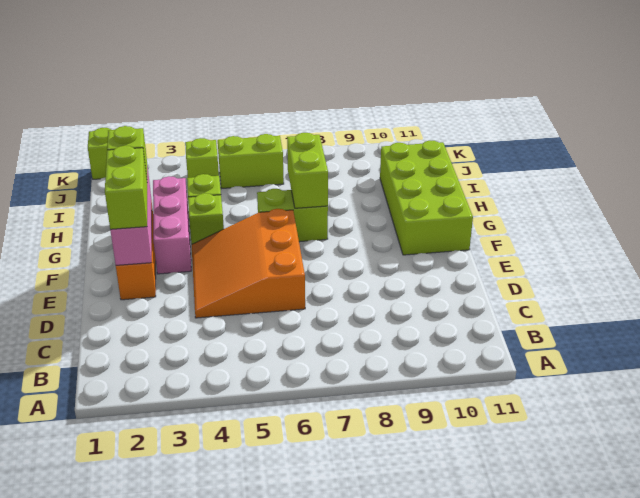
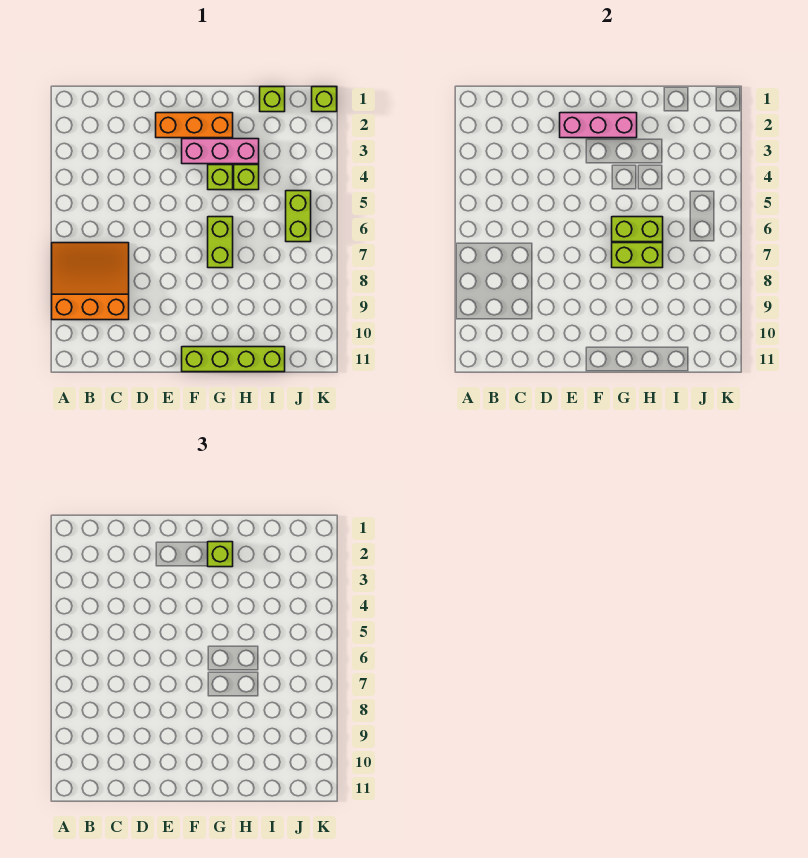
orange 3x3 slope [192,209,305,318] -> orange 3x3 slope moved to [52,243,129,320]
lime 1x2 brick [105,146,147,229] -> lime 1x2 brick moved to [612,217,663,242]
lime 2x4 brick [380,141,473,255] -> lime 1x4 brick [182,347,285,372]
lime 1x1 brick [185,138,219,178] -> lime 1x1 brick moved to [260,87,285,112]

